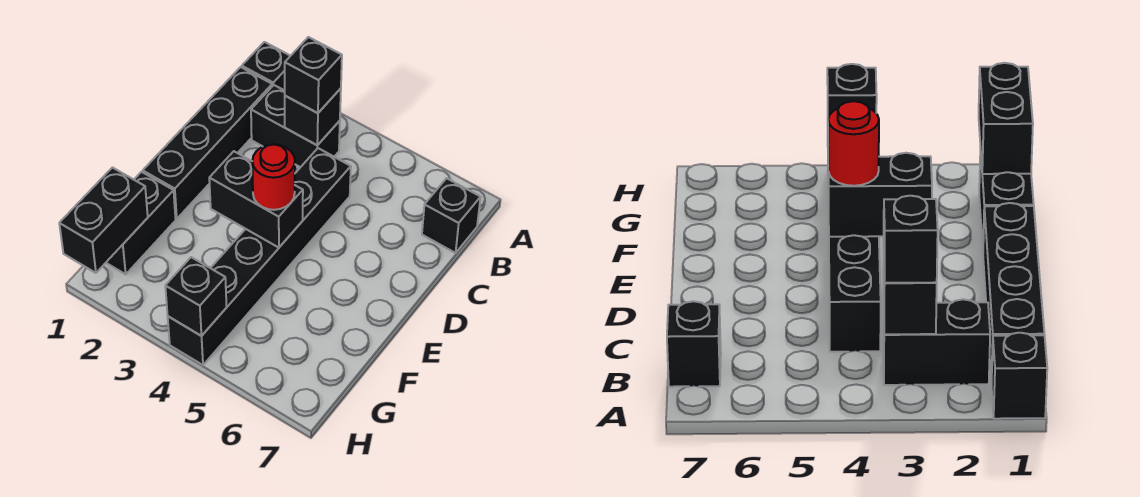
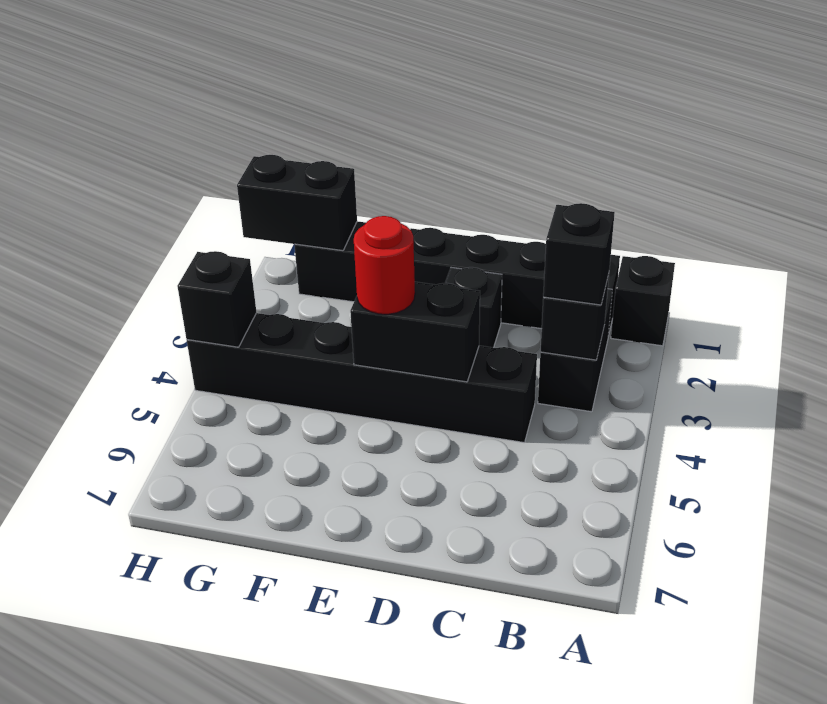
black 1x1 brick [422,178,481,253] -> black 1x1 brick moved to [445,267,502,348]
black 1x2 brick [209,151,303,248] -> black 1x2 brick turned to [350,282,480,382]

